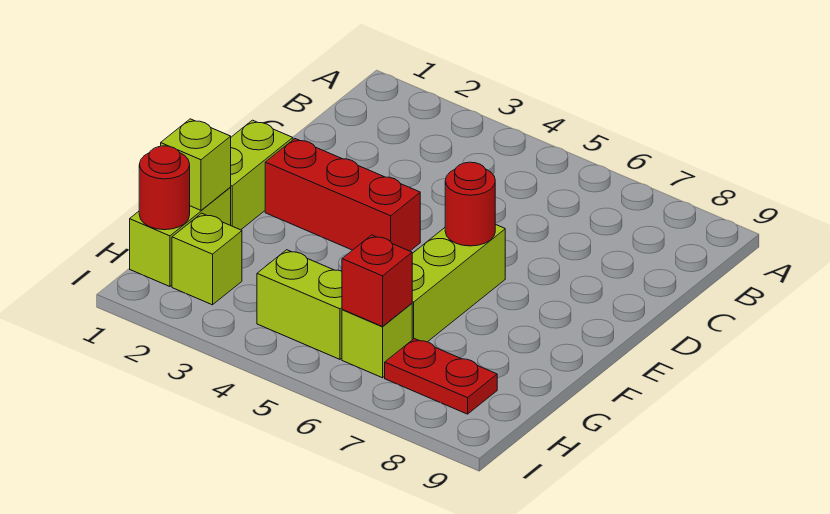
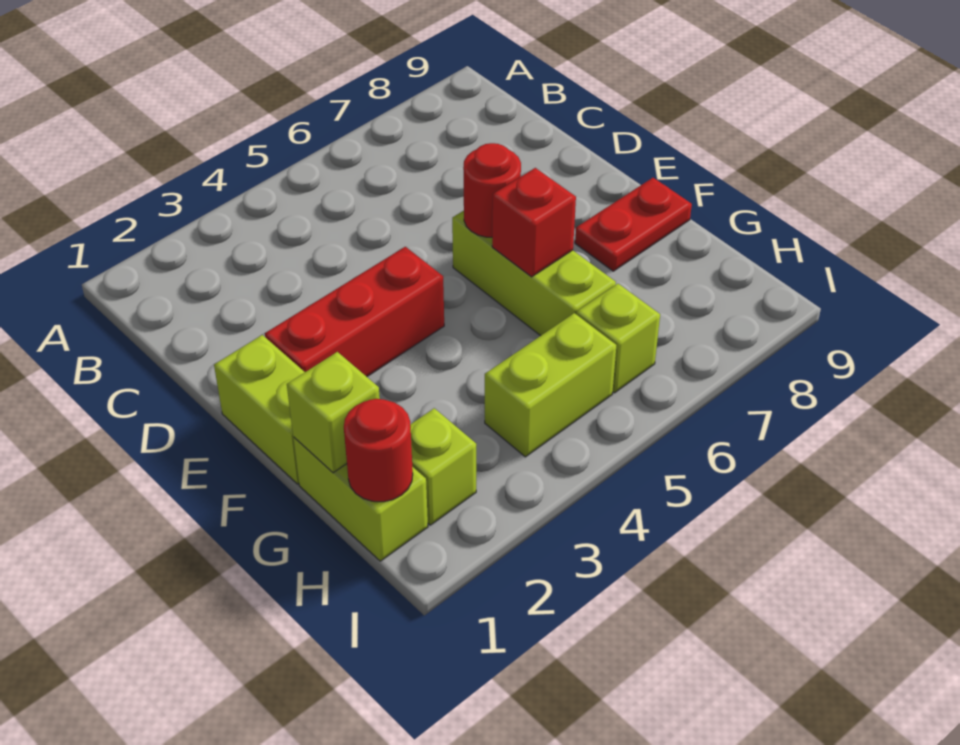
red 1x1 brick [342,235,412,326] -> red 1x1 brick moved to [492,168,576,277]
red 1x2 plate [385,339,497,414] -> red 1x2 plate moved to [575,178,692,271]

